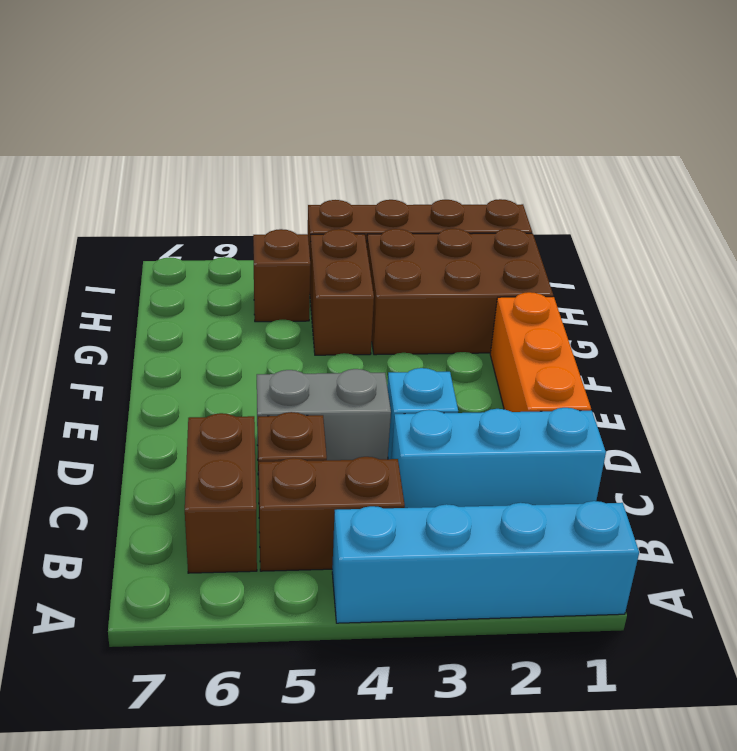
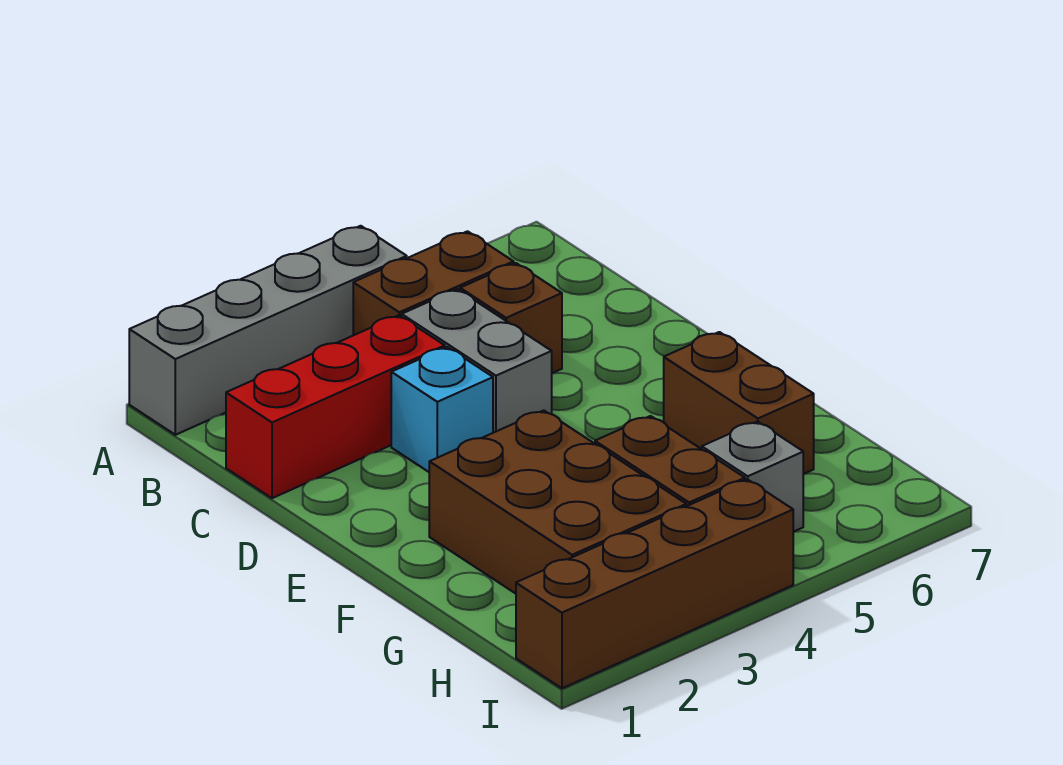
cyan 1x4 brick [332,501,639,623] -> grey 1x4 brick [129,226,407,435]
brown 1x2 brick [185,413,257,573] -> brown 1x2 brick moved to [664,332,814,474]
cyan 1x3 brick [391,408,606,508] -> red 1x3 brick [226,315,445,498]
orange 1x3 brick [490,292,591,412] -> none
grey 1x2 brick [257,369,391,460] -> grey 1x2 brick turned to [402,289,552,433]
brown 2x3 brick [367,228,553,355] -> brown 2x3 brick turned to [429,410,686,594]
brown 1x1 brick [253,229,310,322] -> grey 1x1 brick [702,421,803,532]

